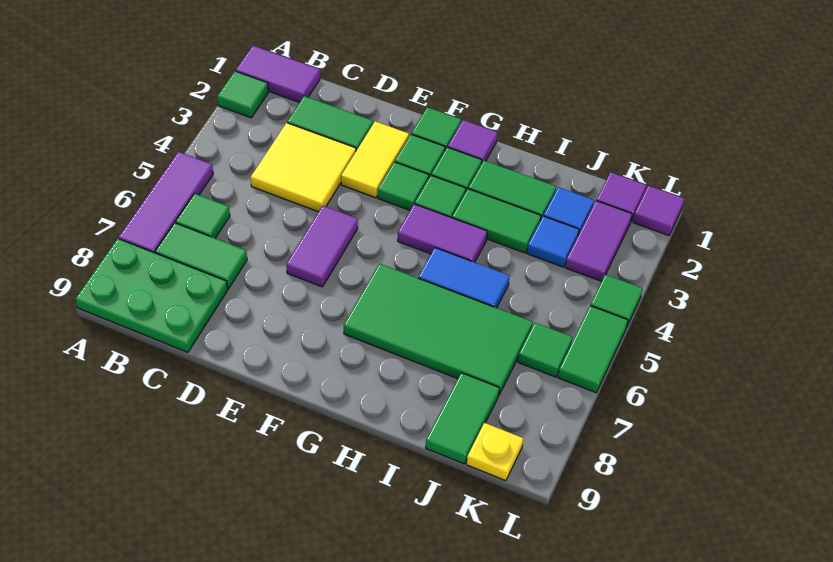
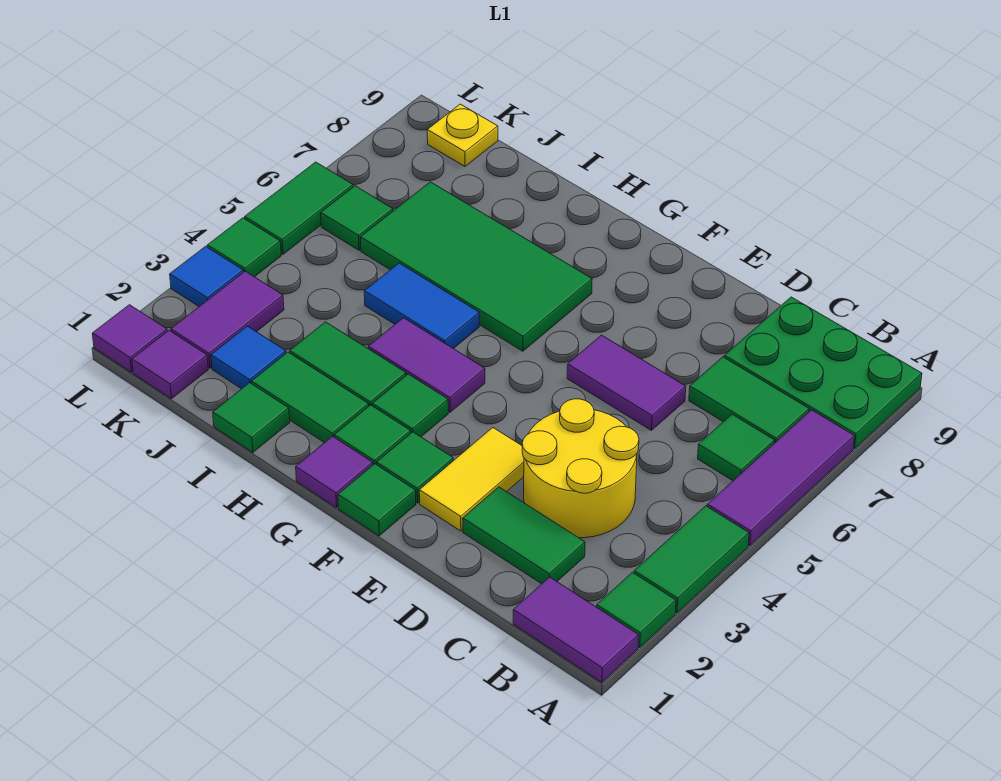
yellow 2x2 tile [251,123,356,212] -> yellow 2x2 round brick [522,399,639,538]
purple 1x2 tile [286,206,358,287] -> purple 1x2 tile turned to [567,335,686,430]
green 1x1 tile [378,162,429,210] -> green 1x1 tile moved to [213,383,290,452]
blue 1x1 tile [527,216,579,267] -> blue 1x1 tile moved to [170,246,243,306]
green 1x2 tile [426,373,499,464] -> green 1x2 tile moved to [634,506,749,613]

